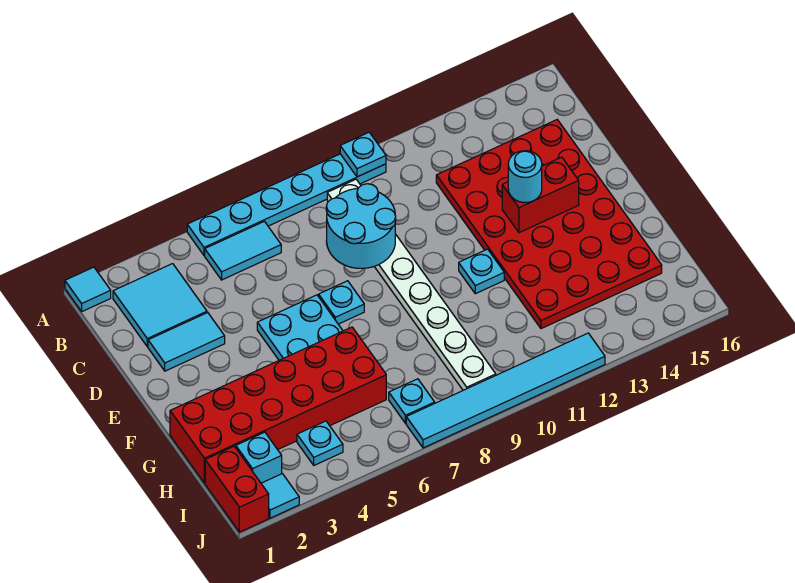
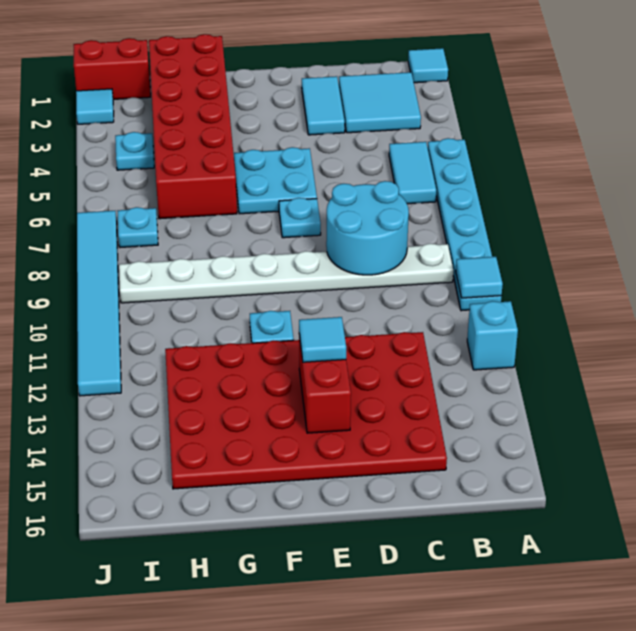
cyan 1x1 plate [340,132,386,177] -> cyan 1x1 tile [456,257,503,298]
cyan 1x1 round brick [508,151,542,203] -> cyan 1x1 tile [299,317,346,362]
cyan 1x1 brick [236,432,282,483] -> cyan 1x1 brick moved to [467,301,518,370]

